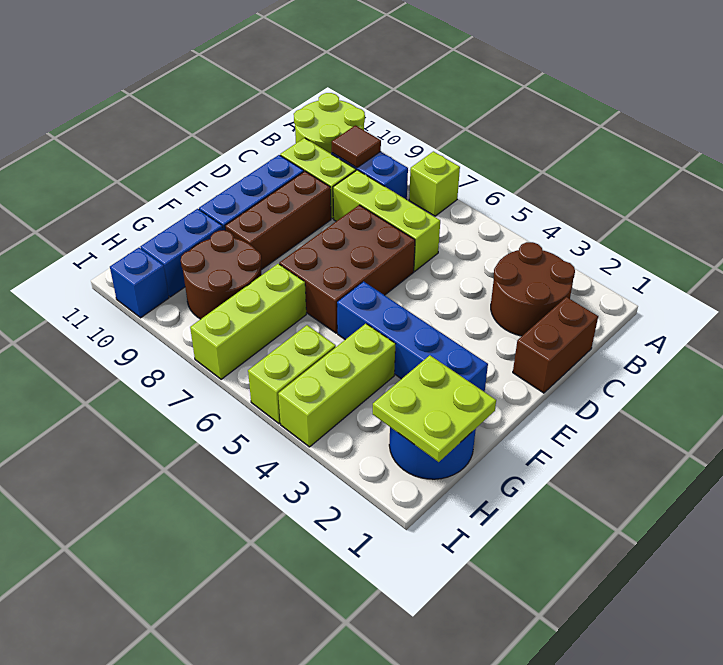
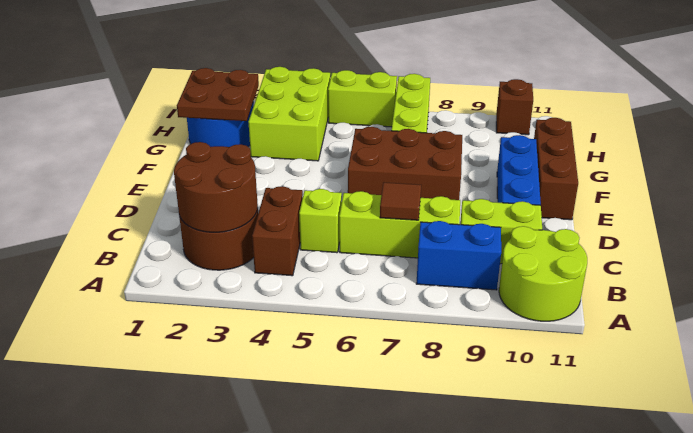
lime 1x1 brick [409,151,460,216] -> lime 1x1 brick moved to [299,189,342,253]
brown 1x1 tile [332,125,381,168] -> brown 1x1 tile moved to [380,182,421,220]
brown 1x2 brick [513,297,598,393] -> brown 1x2 brick moved to [252,186,303,276]
brown 2x3 brick [279,205,415,333] -> brown 2x3 brick turned to [348,127,462,200]
brown 1x3 brick [225,171,331,270] -> brown 1x3 brick moved to [534,118,578,220]
blue 1x4 brick [337,282,488,392] -> none
lime 2x2 plate [373,355,496,462] -> brown 2x2 plate [177,68,259,121]
lime 1x3 brick [278,324,395,447] -> lime 2x3 brick [249,67,330,161]
brown 2x2 round brick [181,230,261,319] -> brown 2x2 round brick moved to [174,142,258,232]
blue 1x2 brick [141,209,223,297] -> none
lime 1x2 brick [248,325,336,424] -> lime 1x2 brick turned to [328,70,397,127]
blue 1x1 brick [110,248,169,318] -> brown 1x1 brick [496,79,533,135]

